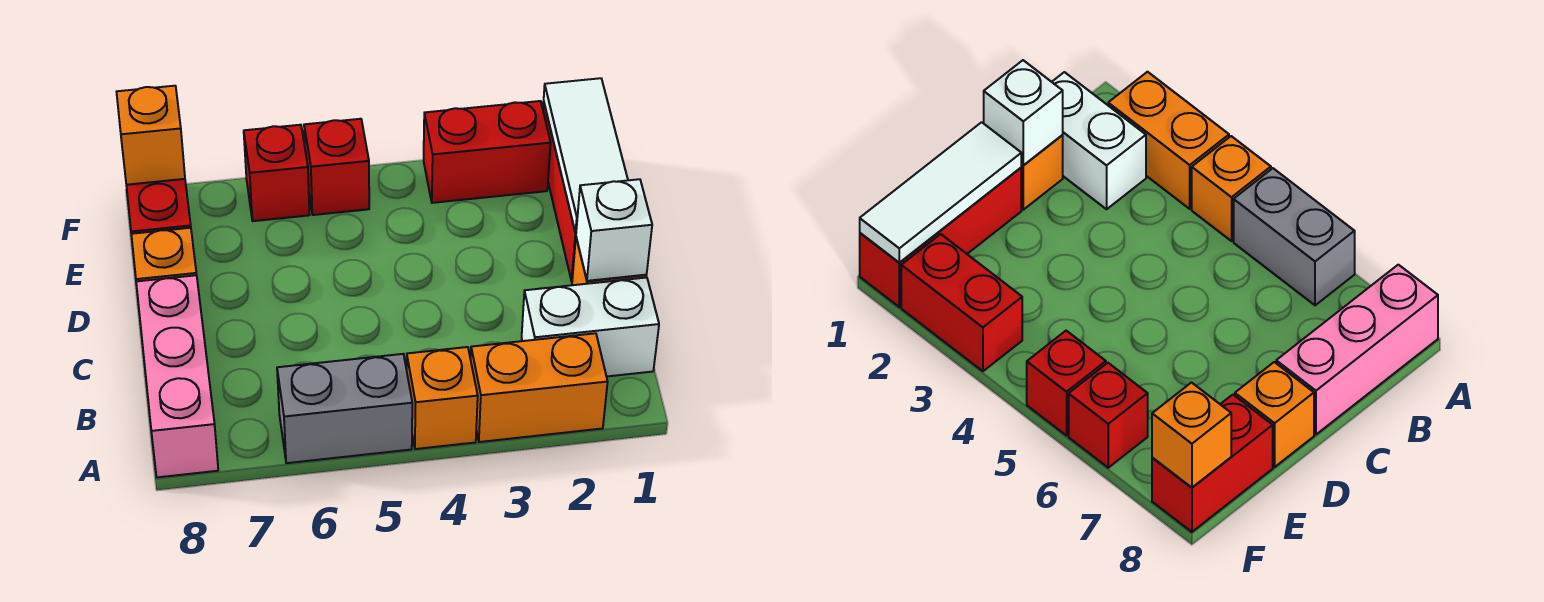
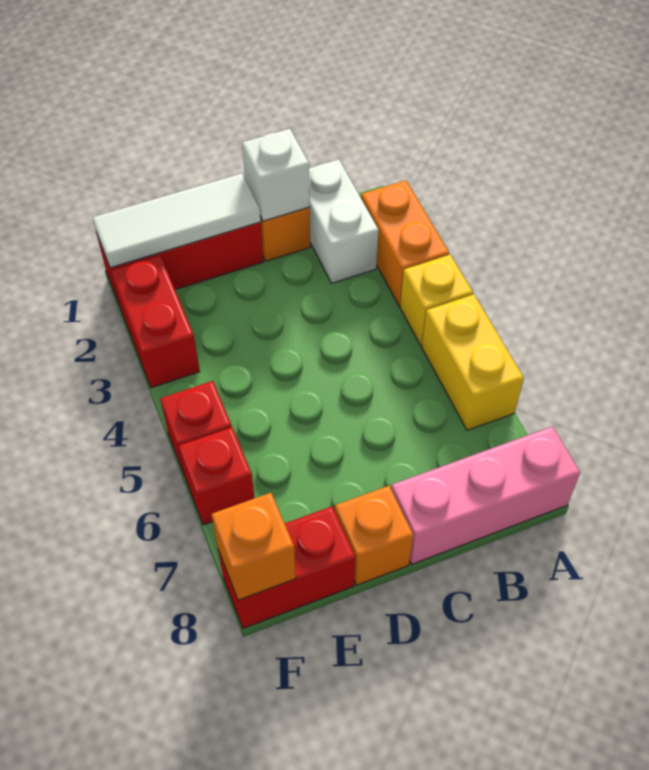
orange 1x1 brick [407,347,478,449] -> yellow 1x1 brick [400,255,473,345]
grey 1x2 brick [277,354,412,463] -> yellow 1x2 brick [422,294,524,430]

